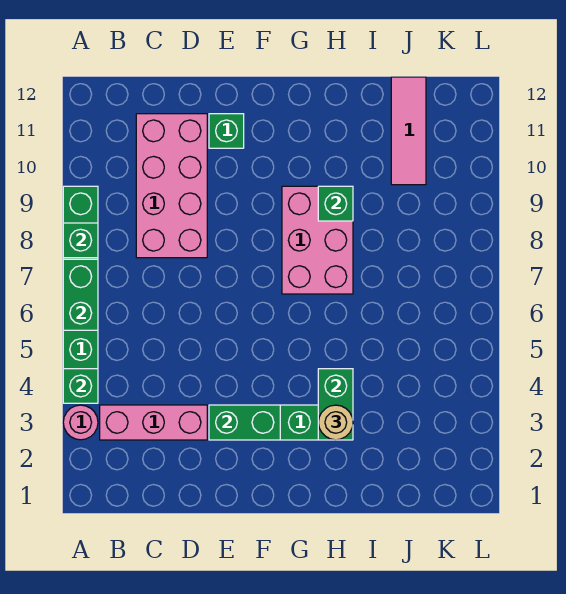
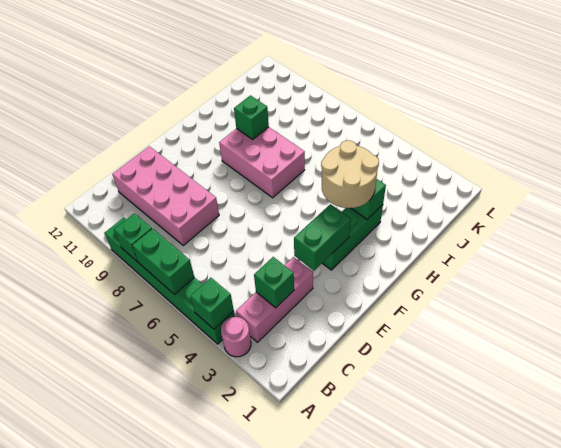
green 1x1 brick [209,114,244,148] -> green 1x1 brick moved to [254,257,294,308]
tan 1x1 round brick [318,405,353,440] -> tan 2x2 round brick [321,140,379,208]
pink 1x3 tile [391,77,426,185] -> none

